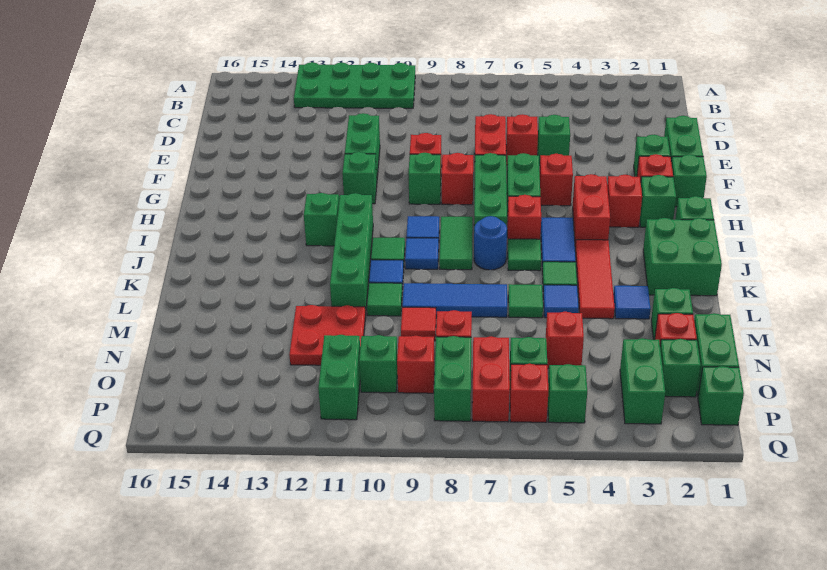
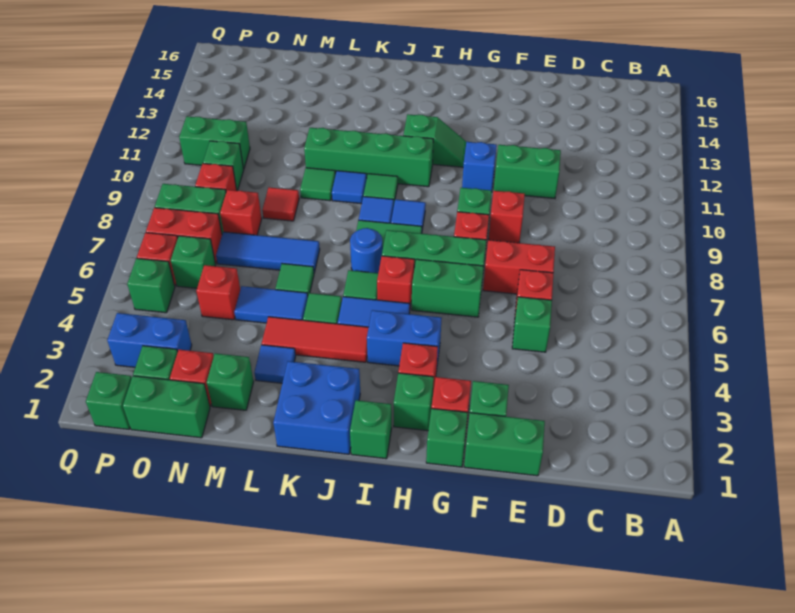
green 2x4 plate [294,62,415,108] -> none
red 1x1 brick [540,154,573,206] -> none
green 1x1 brick [342,152,377,204] -> blue 1x1 brick [462,142,497,191]
red 1x2 brick [573,174,610,247] -> blue 1x2 brick [367,310,441,366]
green 2x2 brick [643,218,722,296] -> blue 2x2 brick [273,361,360,454]
blue 1x1 tile [543,285,579,318] -> blue 1x2 tile [234,286,308,323]
blue 1x3 tile [402,283,507,317] -> blue 1x3 tile turned to [216,232,320,273]
red 2x2 plate [289,305,366,365] -> none
green 1x2 brick [620,338,665,424] -> blue 1x2 brick [107,313,192,367]

